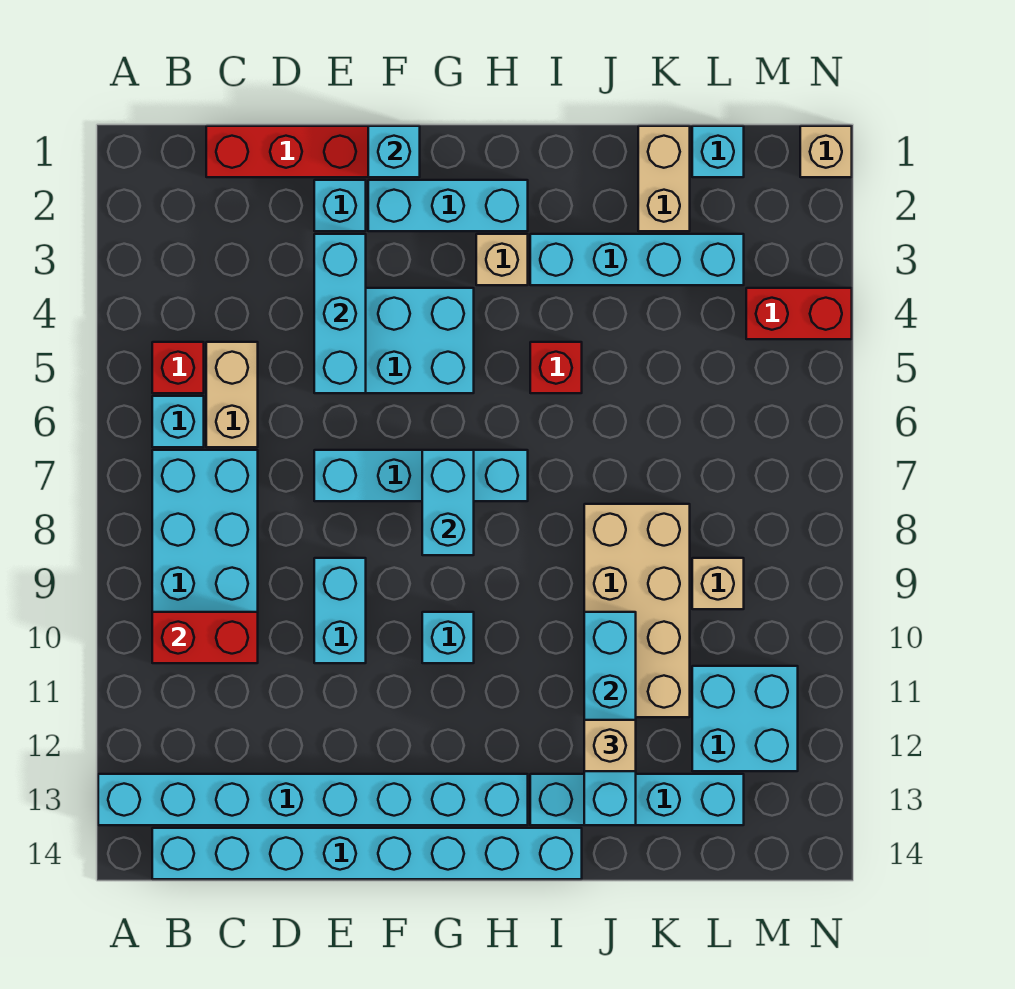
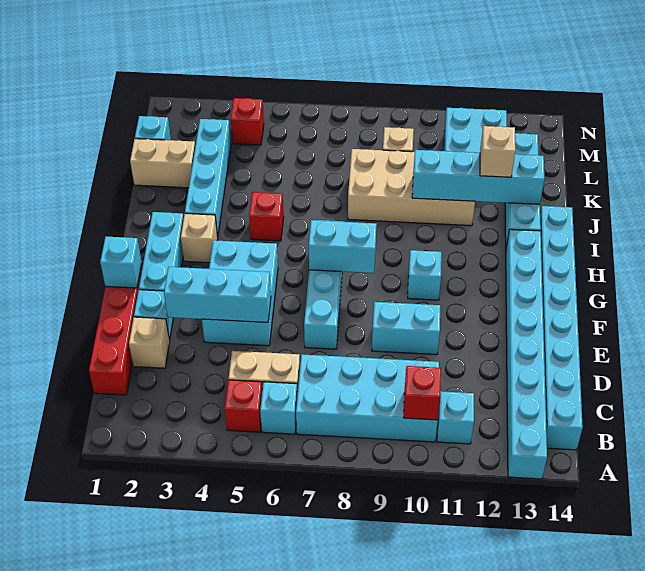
red 1x2 brick [152,612,258,663] -> red 1x1 brick [404,366,441,420]
none -> cyan 1x1 brick [437,391,474,444]
red 1x2 brick [746,288,852,339] -> red 1x1 brick [231,98,264,145]
tan 1x1 brick [800,126,852,177] -> tan 1x1 brick moved to [129,317,170,368]

